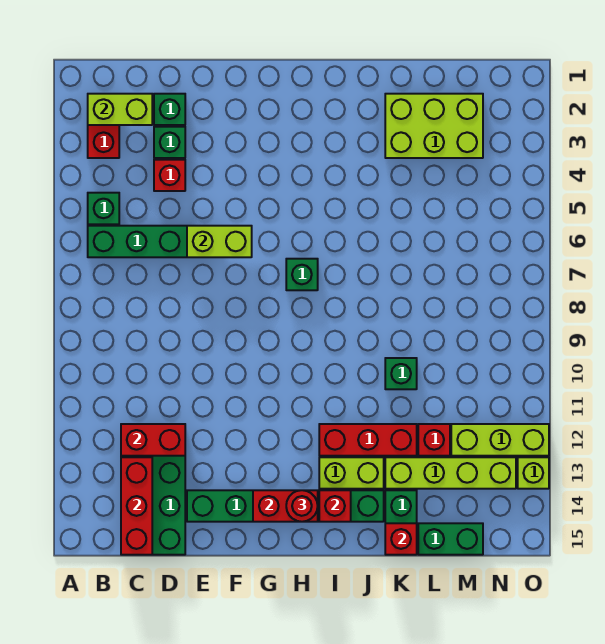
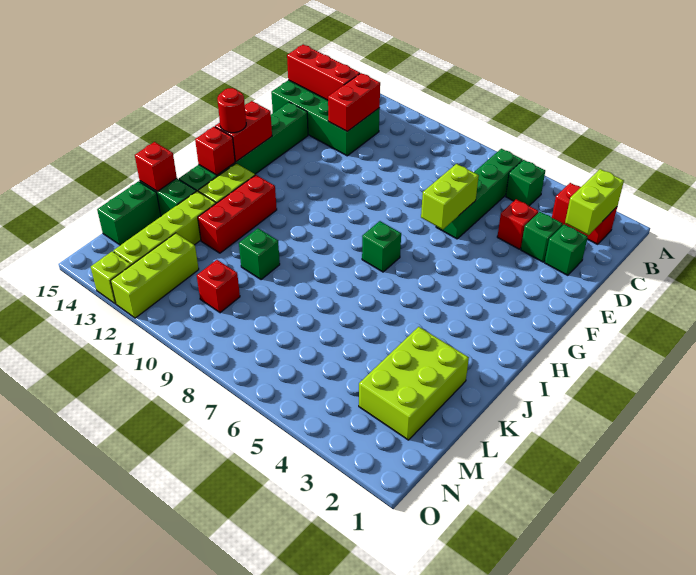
red 1x1 brick [418,424,450,456] -> red 1x1 brick moved to [197,260,240,313]

